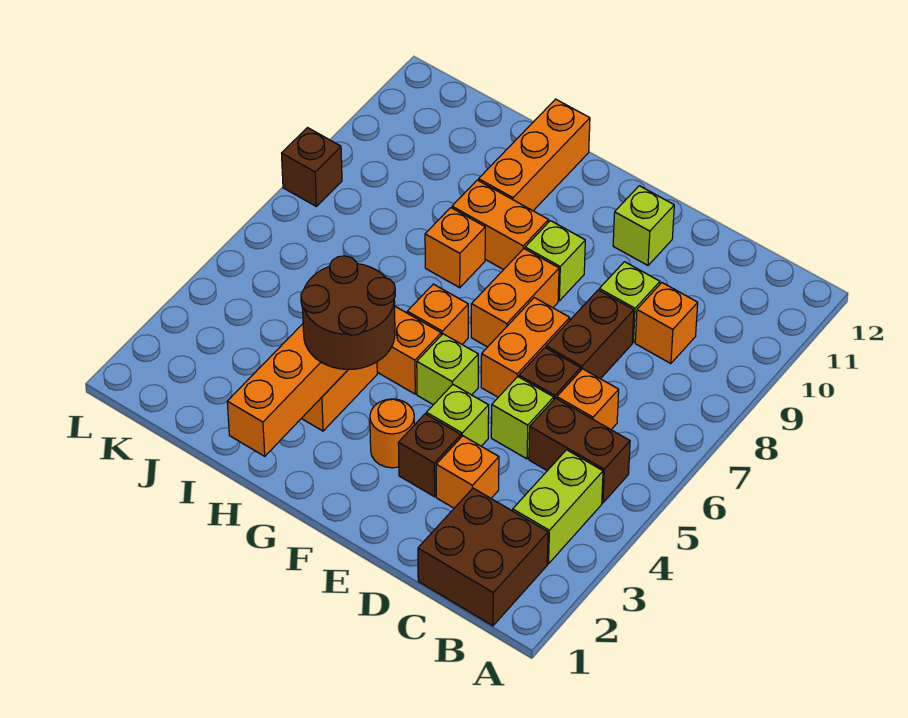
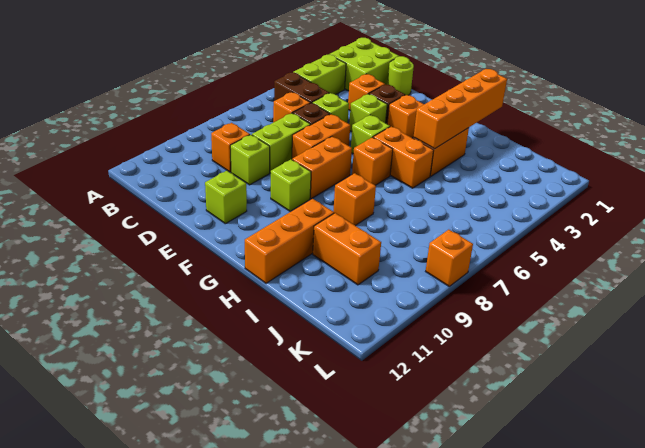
brown 2x2 brick [418,488,548,626] -> lime 2x2 brick [329,38,399,91]
none -> lime 1x1 round brick [387,56,414,95]
brown 1x2 brick [546,290,634,379] -> lime 1x2 brick [252,113,311,173]
orange 1x1 round brick [370,399,414,468] -> orange 1x1 brick [387,95,424,138]
brown 2x2 round brick [301,256,395,370] -> none
orange 1x2 brick [452,180,549,270] -> orange 1x2 brick moved to [313,213,381,285]
brown 1x1 brick [282,128,342,206] -> orange 1x1 brick [426,230,473,286]

